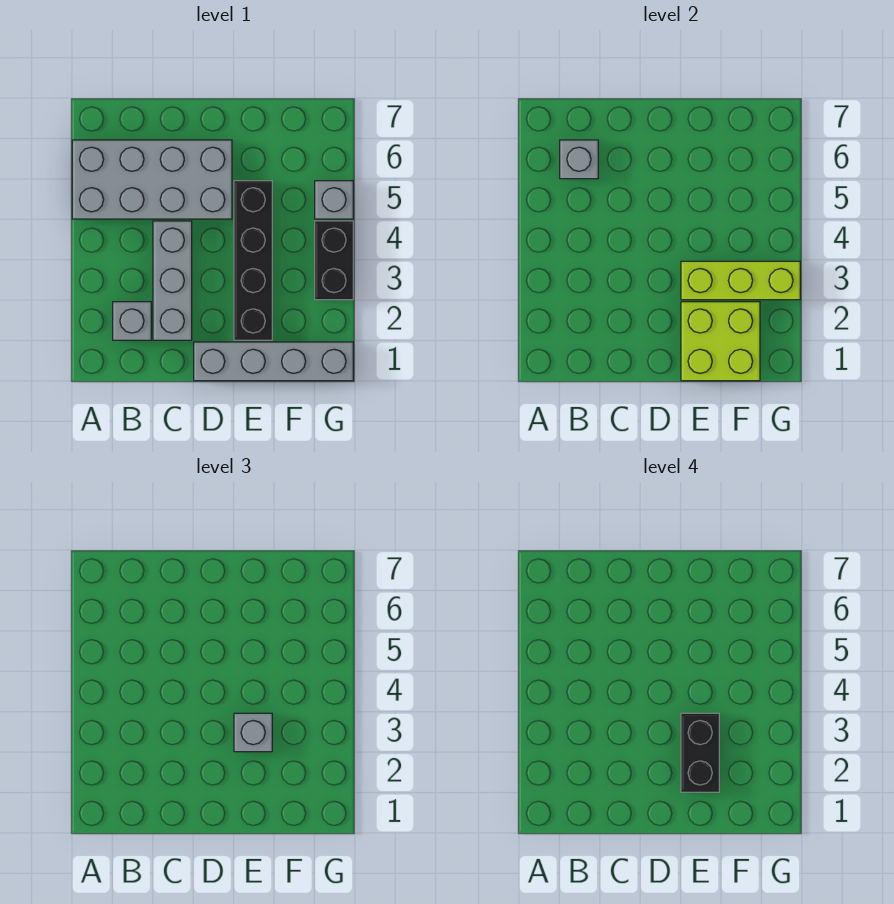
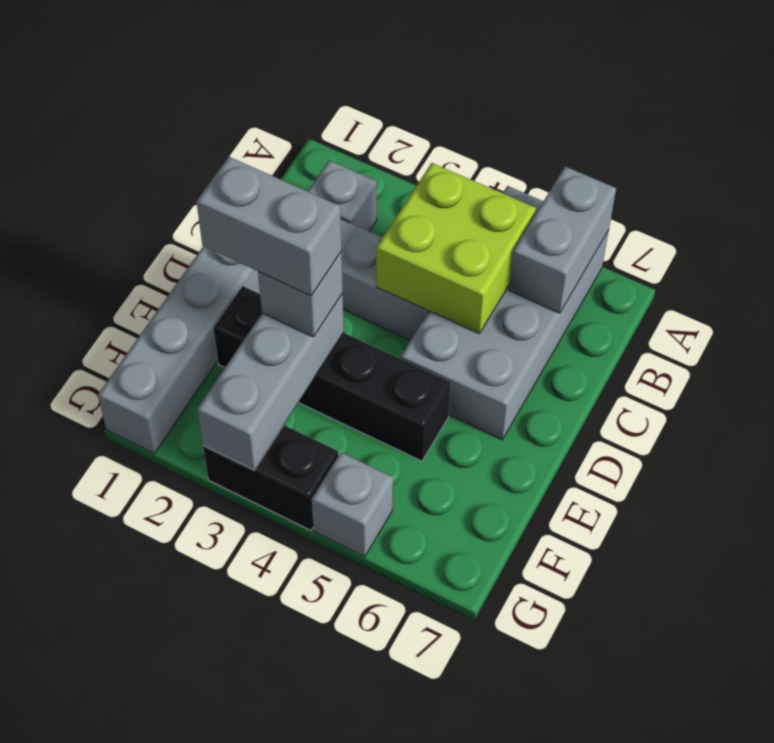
grey 1x1 brick [560,140,598,179] -> grey 1x2 brick [509,167,616,313]
lime 2x2 brick [681,302,760,381] -> lime 2x2 brick moved to [376,163,536,334]
black 1x2 brick [681,713,719,792] -> grey 1x2 brick [196,157,342,296]
lime 1x3 brick [681,261,800,300] -> grey 1x3 brick [197,293,344,470]

